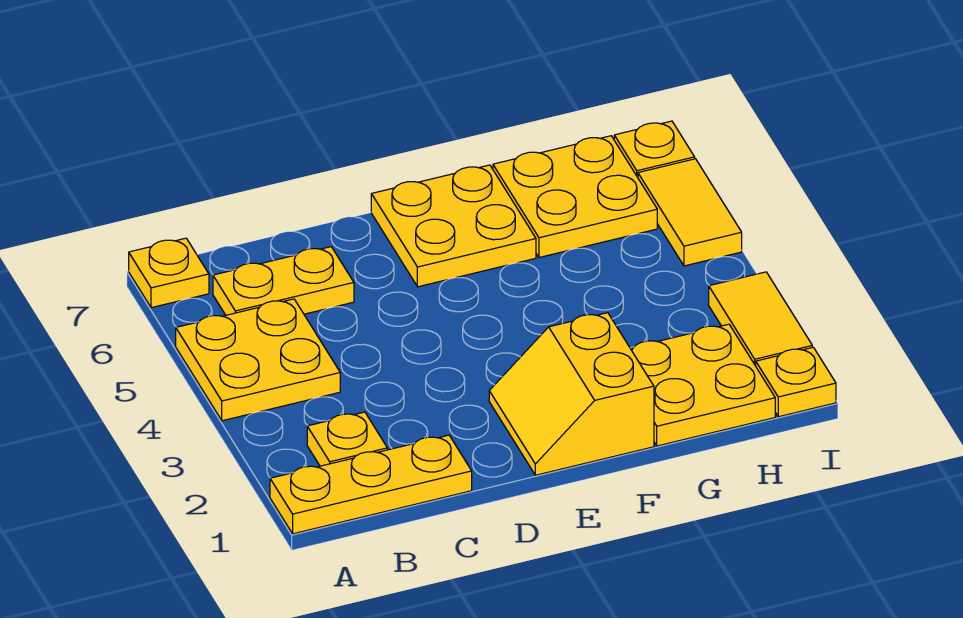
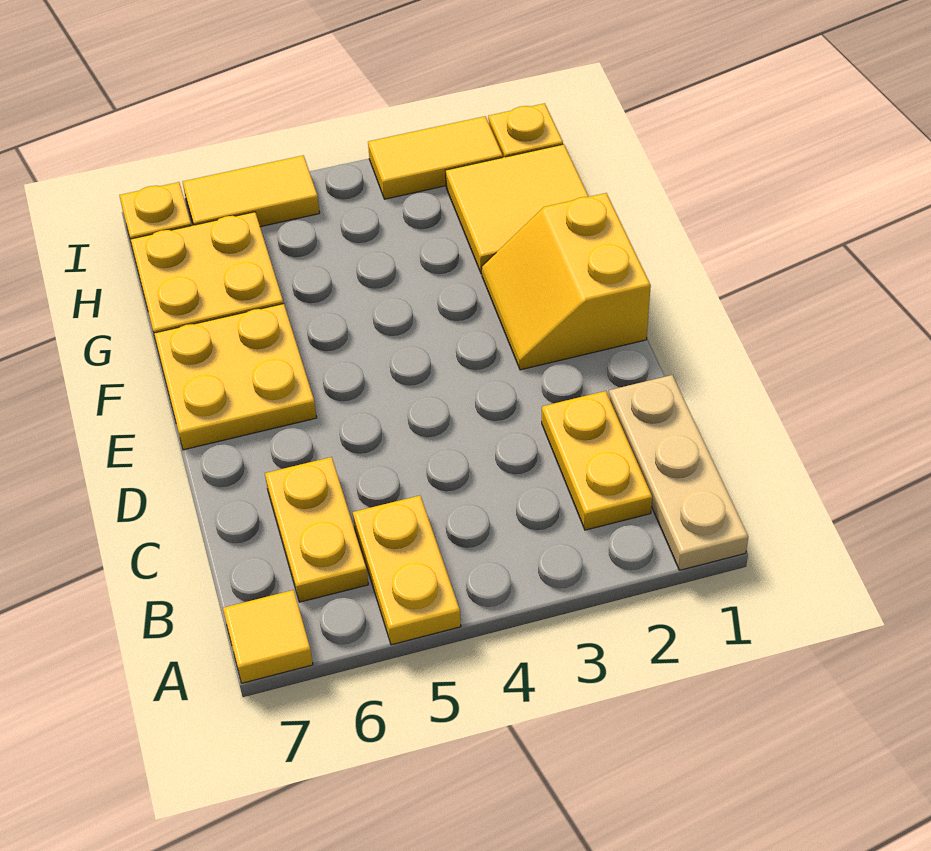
yellow 1x3 plate [270,435,472,534] -> tan 1x3 plate [609,375,748,570]
yellow 2x2 plate [176,299,340,421] -> yellow 1x2 plate [353,496,461,645]
yellow 1x1 plate [129,238,209,308] -> yellow 1x1 tile [223,590,313,683]
yellow 1x1 plate [307,412,387,466] -> yellow 1x2 plate [542,391,652,530]
yellow 2x2 slope [489,313,654,475] -> yellow 2x2 slope turned to [482,193,651,370]
yellow 2x2 plate [630,324,775,446] -> yellow 2x2 tile [445,144,589,274]

